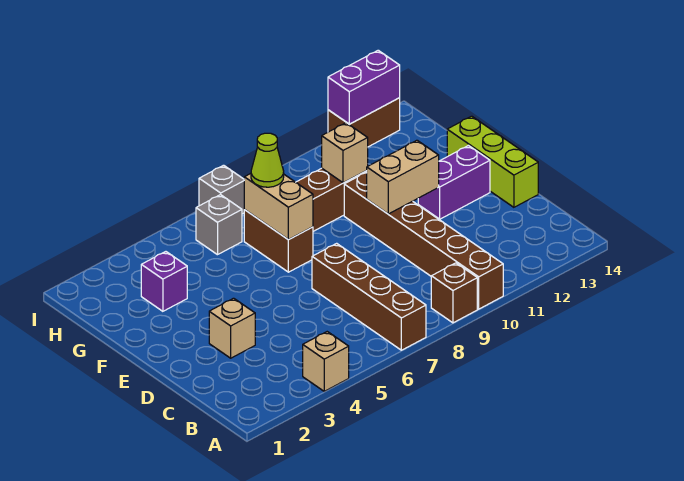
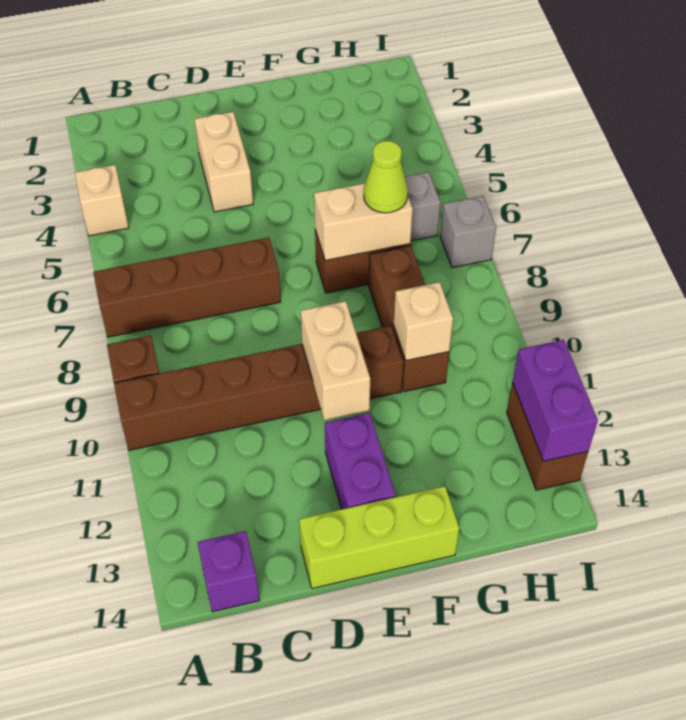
tan 1x1 brick [209,298,255,358] -> tan 1x2 brick [194,112,253,212]
purple 1x1 brick [141,252,187,311] -> purple 1x1 brick moved to [197,531,260,612]

